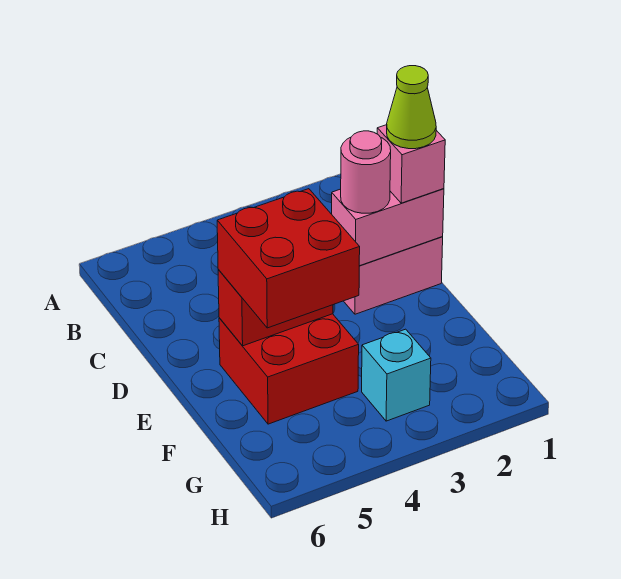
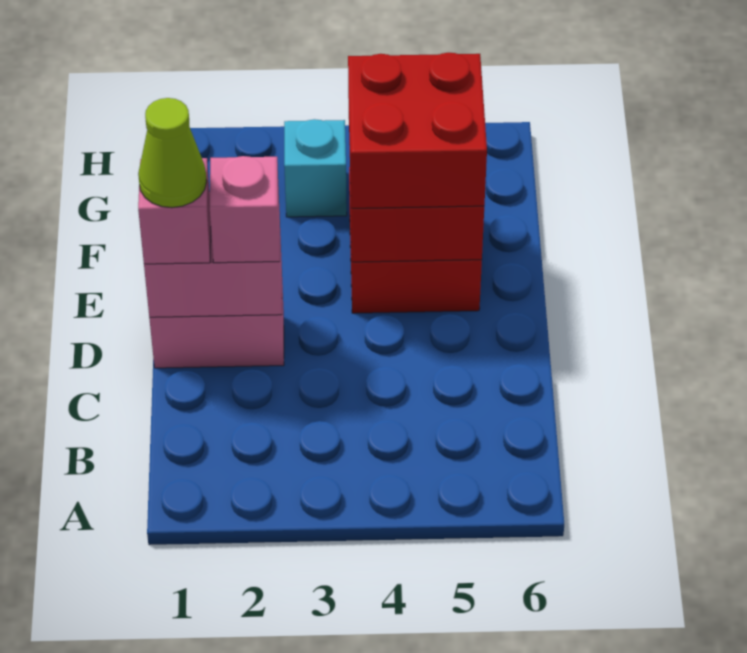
pink 1x1 round brick [341,131,391,213] -> pink 1x1 brick [210,156,280,263]

